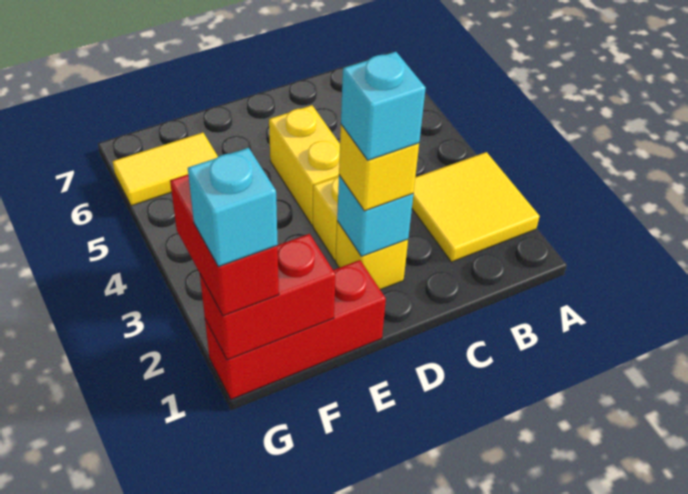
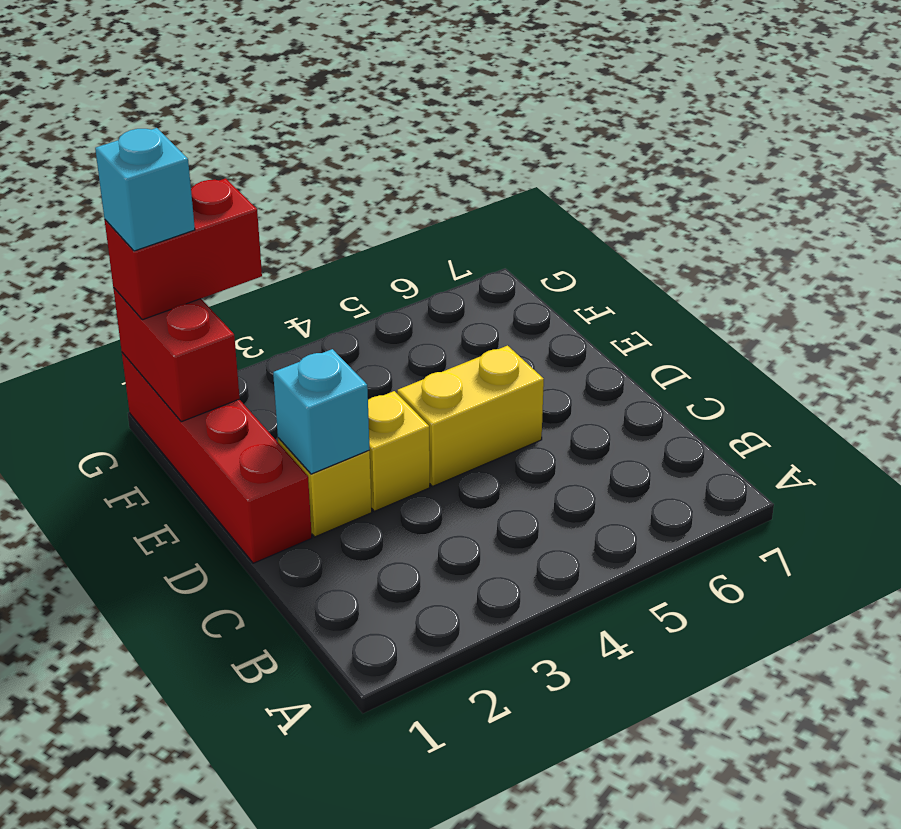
yellow 2x2 tile [412,152,540,262] -> none
yellow 1x1 brick [339,125,419,211] -> none
cyan 1x1 brick [341,52,426,160] -> none
red 1x3 brick [205,260,386,399] -> red 1x4 brick [122,353,312,563]
yellow 1x2 tile [113,133,218,206] -> none

